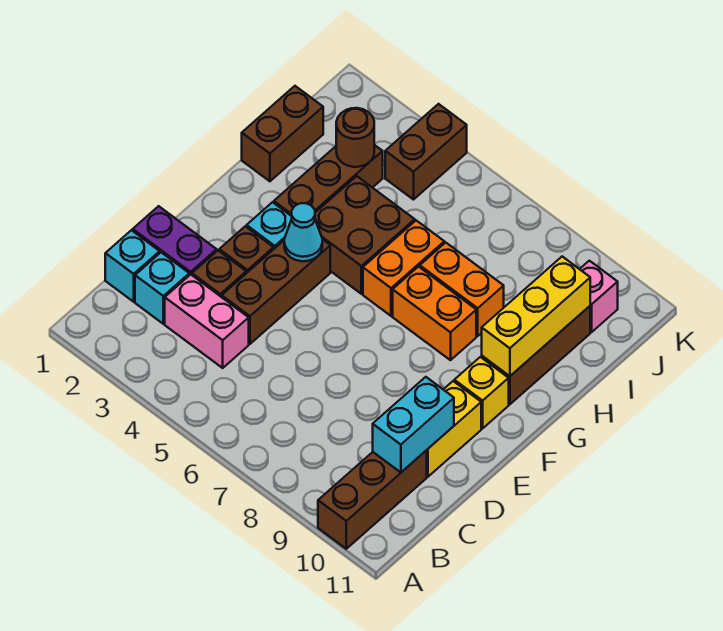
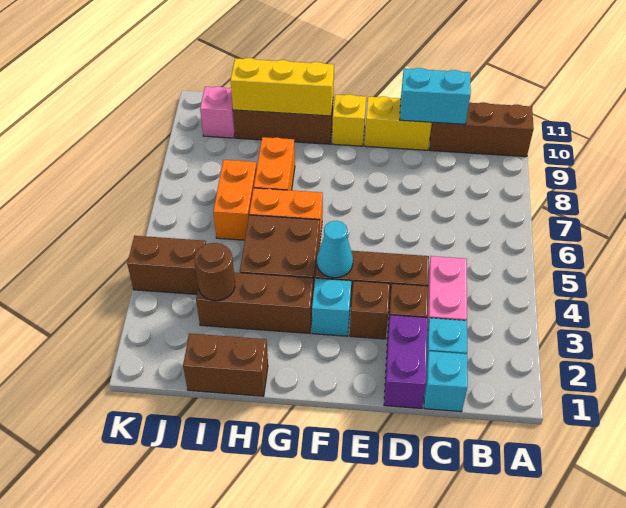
orange 1x2 brick [393,267,476,360] -> orange 1x2 brick moved to [213,160,257,240]

